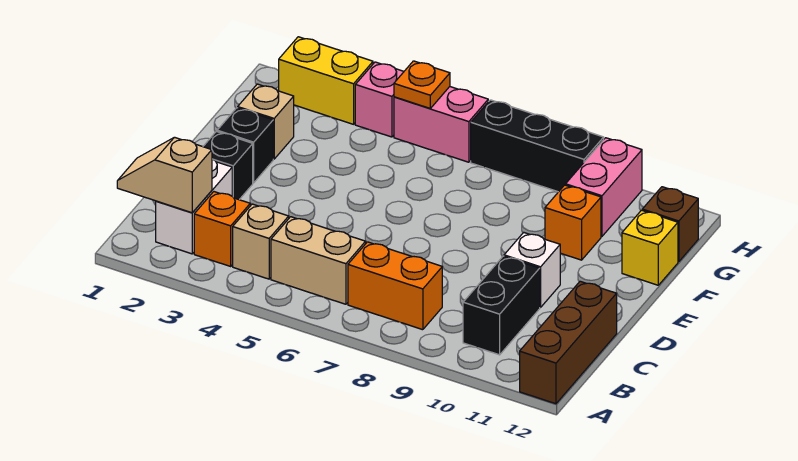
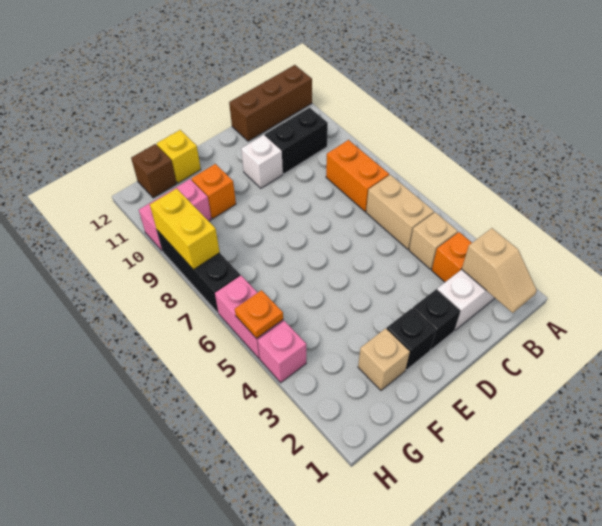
yellow 1x2 brick [279,37,373,124] -> yellow 1x2 brick moved to [150,188,220,270]

